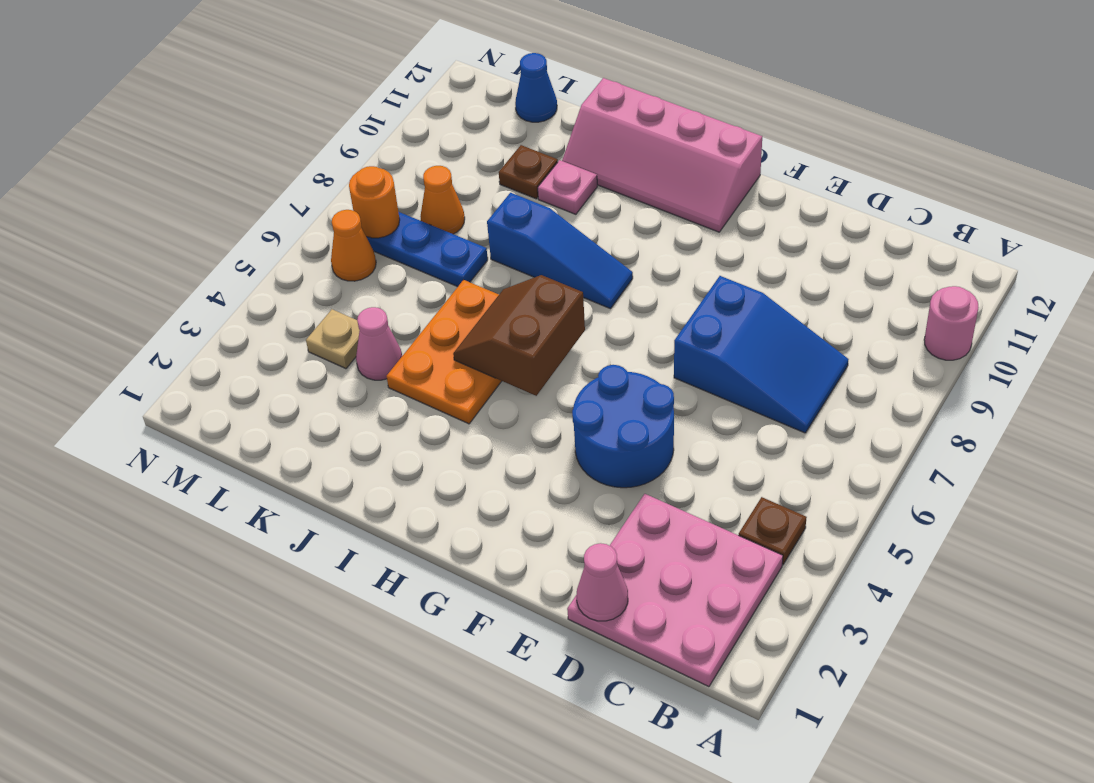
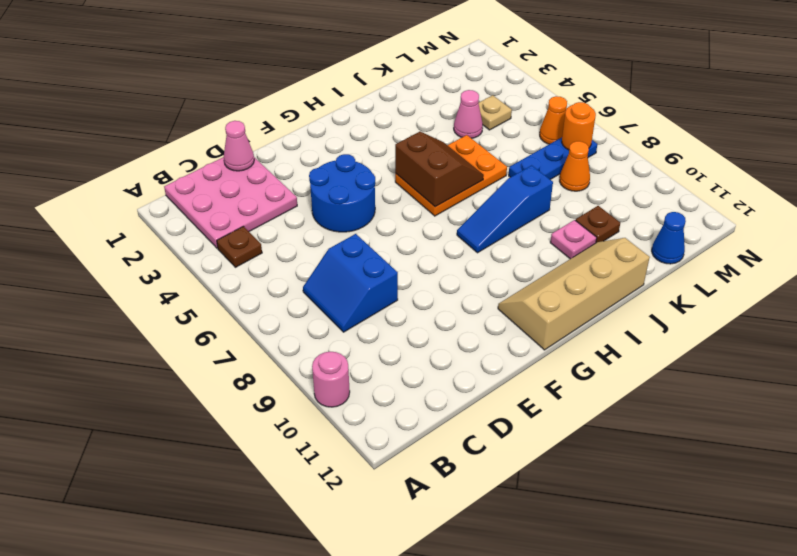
blue 2x3 slope [674,276,848,433] -> blue 2x2 slope [303,234,398,332]
pink 2x4 slope [562,78,762,232] -> tan 2x4 slope [498,238,650,350]
orange 2x3 plate [386,280,502,424] -> orange 2x3 plate turned to [395,135,507,216]

